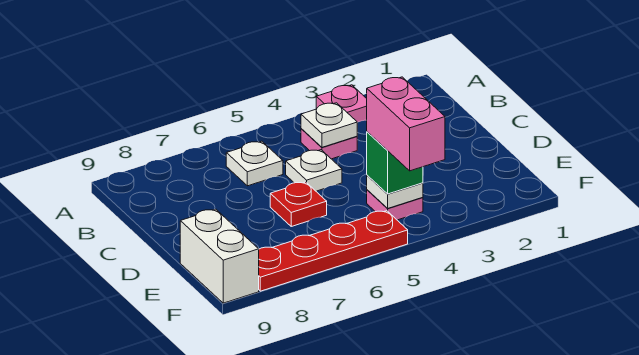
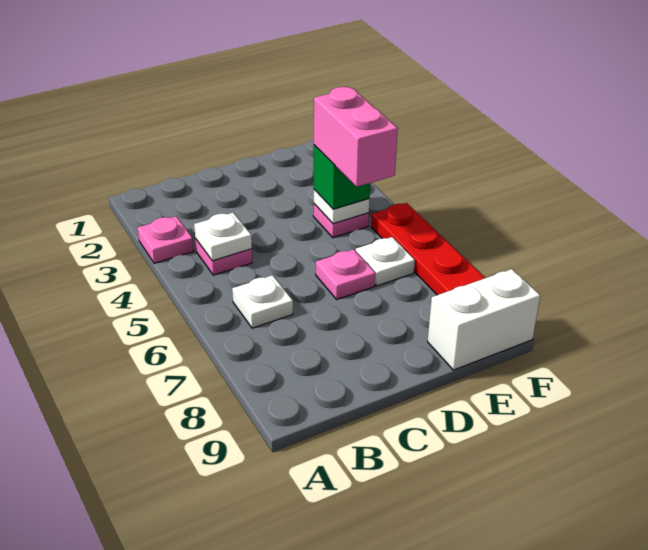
white 1x1 plate [286,150,342,191] -> white 1x1 plate moved to [356,237,415,286]
red 1x1 plate [270,182,327,226] -> pink 1x1 plate [316,249,375,299]
pink 1x2 brick [367,77,445,171] -> pink 1x2 brick turned to [314,87,398,187]

